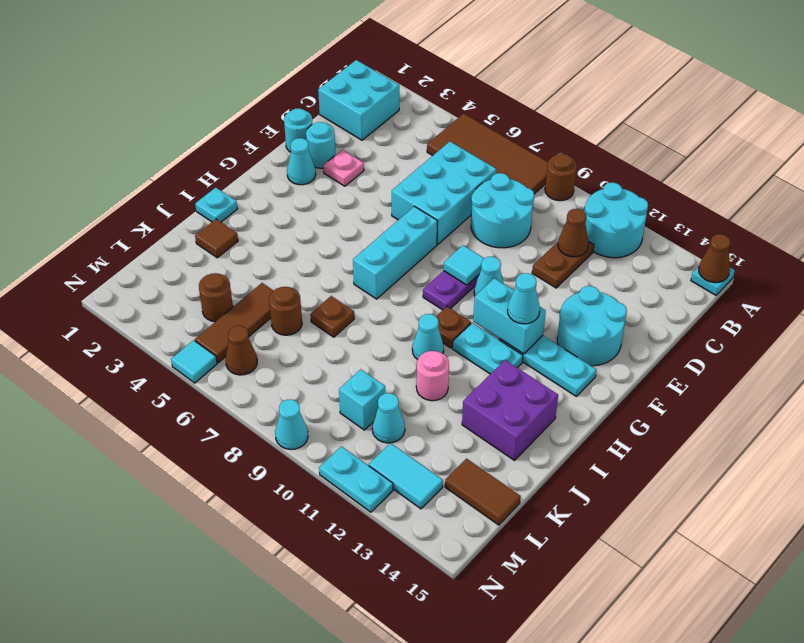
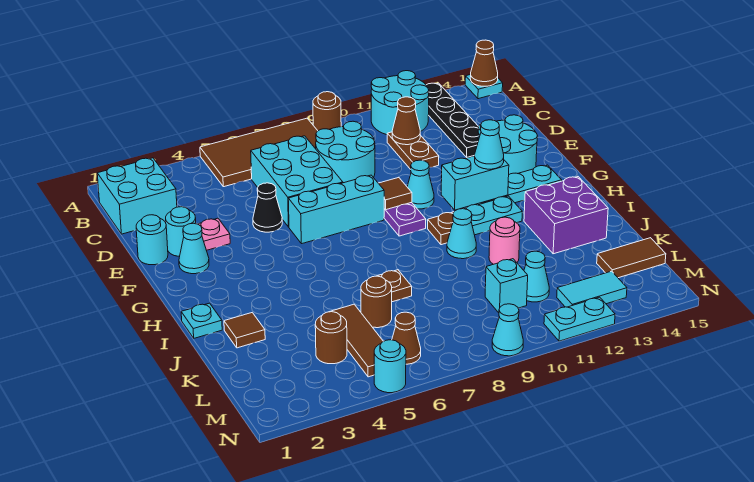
none -> black 1x4 plate [427,83,479,157]
none -> black 1x1 cone [253,183,282,232]
cyan 1x3 brick [353,206,437,299] -> cyan 1x3 brick turned to [288,175,384,244]
cyan 1x1 tile [444,245,484,285] -> brown 1x1 tile [378,178,412,210]
cyan 1x1 tile [171,340,217,383] -> cyan 1x1 round brick [374,340,406,393]

